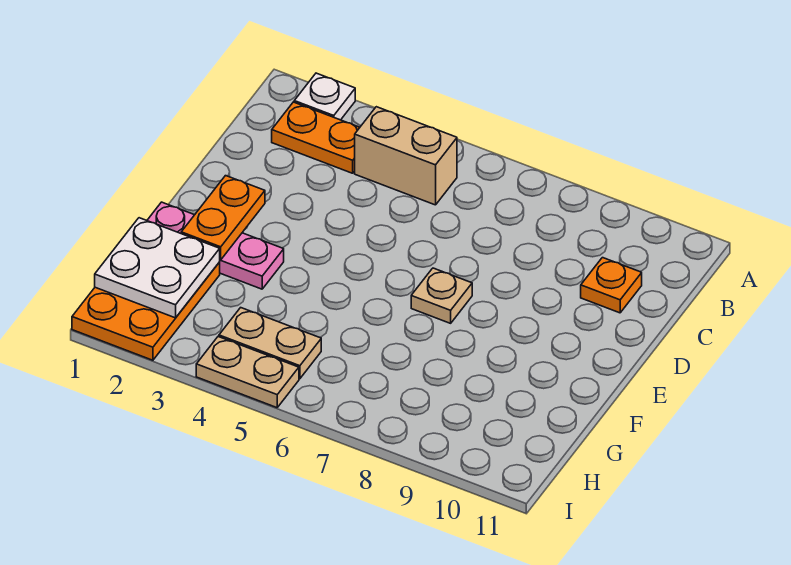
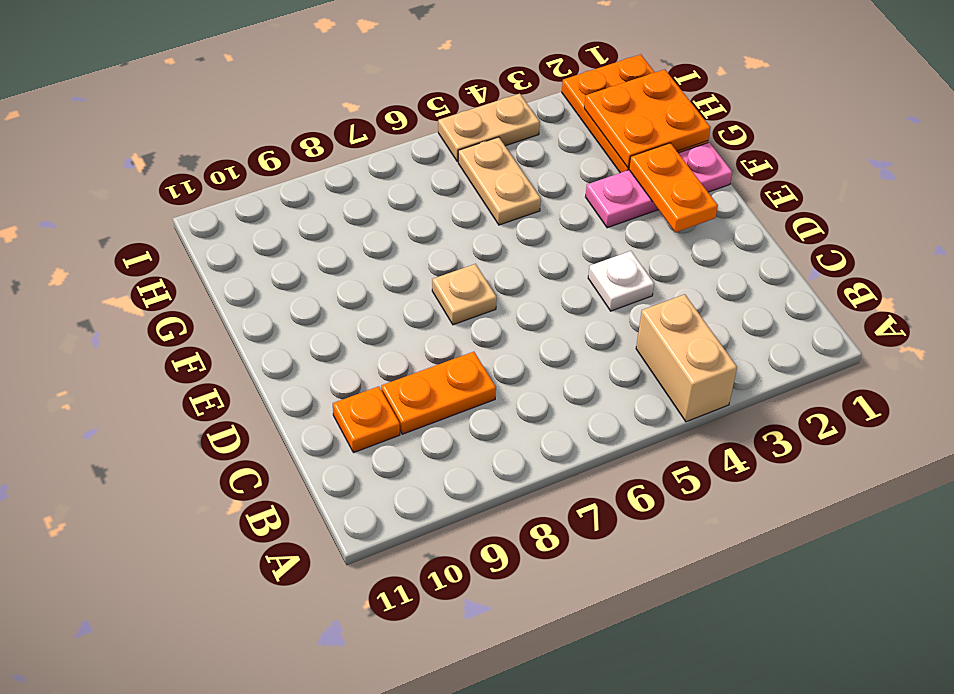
white 1x1 plate [294,73,355,120] -> white 1x1 plate moved to [588,251,654,311]
orange 1x2 plate [272,102,360,173] -> orange 1x2 plate moved to [381,352,496,434]
tan 1x2 brick [355,107,457,205] -> tan 1x2 brick turned to [636,294,737,422]
white 2x2 plate [95,218,220,318] -> orange 2x2 plate [584,69,710,168]
tan 1x2 plate [219,308,321,379] -> tan 1x2 plate turned to [458,137,541,225]

